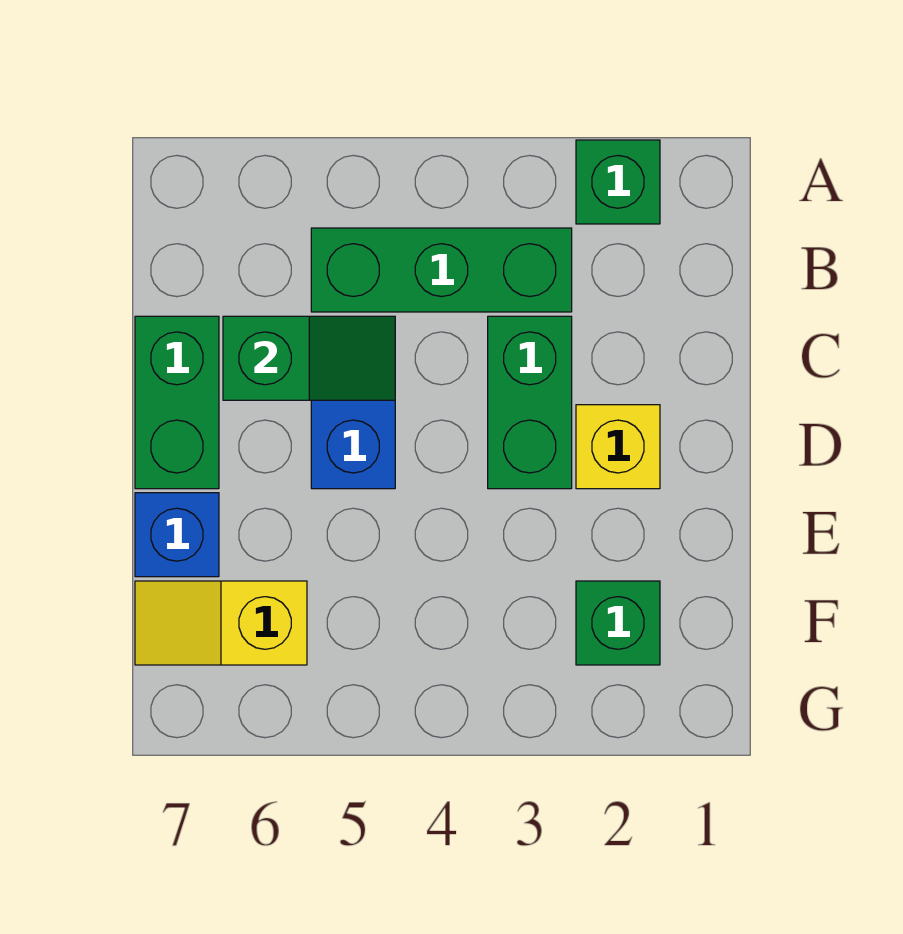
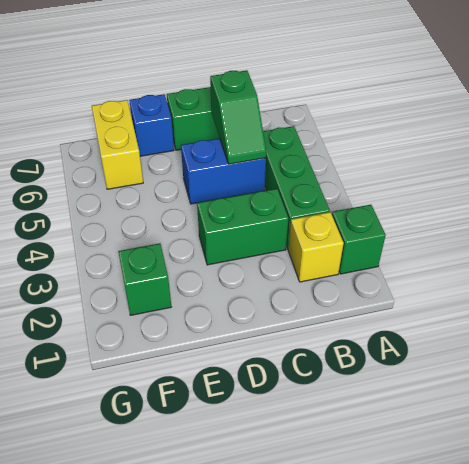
yellow 1x1 brick [576,405,660,489] -> yellow 1x1 brick moved to [288,212,344,282]
yellow 1x2 slope [135,581,307,665] -> yellow 1x2 brick [92,100,143,189]

